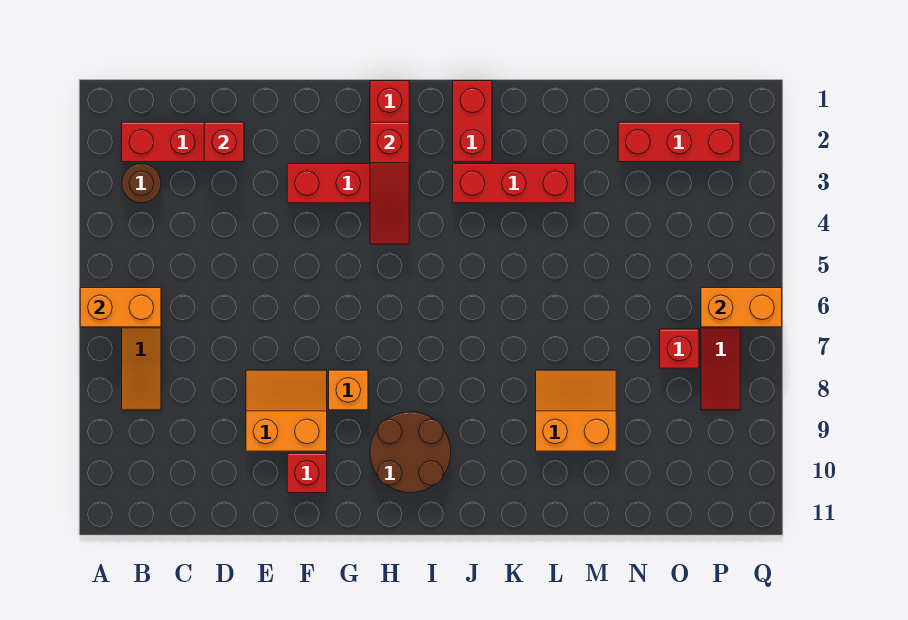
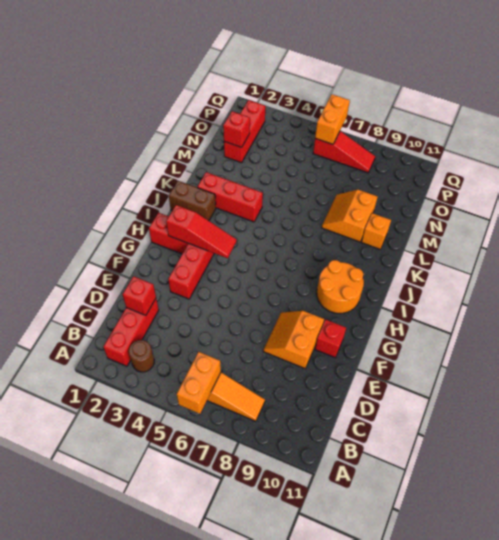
orange 1x1 brick [329,370,368,410] -> orange 1x1 brick moved to [362,213,391,249]
brown 2x2 round brick [370,412,451,493] -> orange 2x2 round brick [317,260,364,313]
red 1x2 brick [453,81,492,162] -> brown 1x2 brick [169,181,216,221]
red 1x3 brick [453,164,575,203] -> red 1x3 brick turned to [197,172,263,222]
red 1x1 brick [660,329,699,368] -> red 1x1 brick moved to [223,111,250,147]

